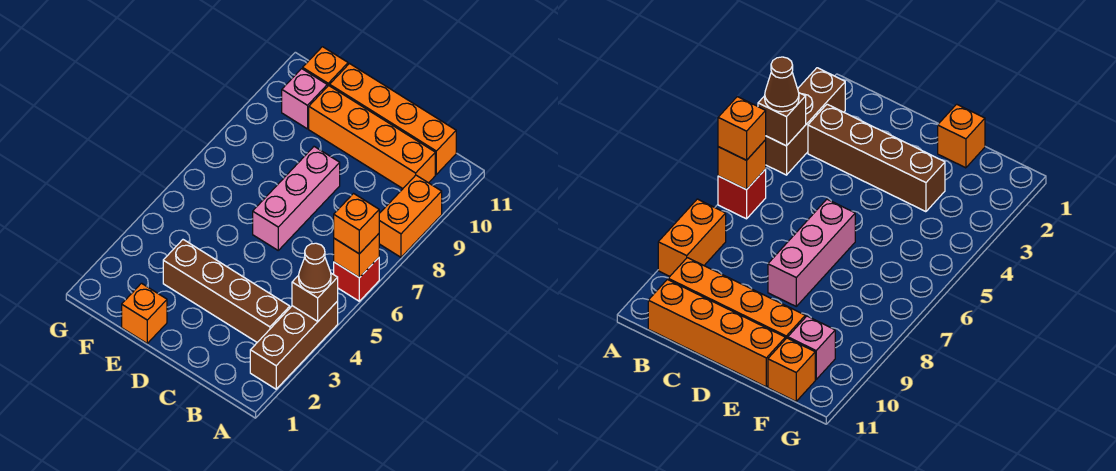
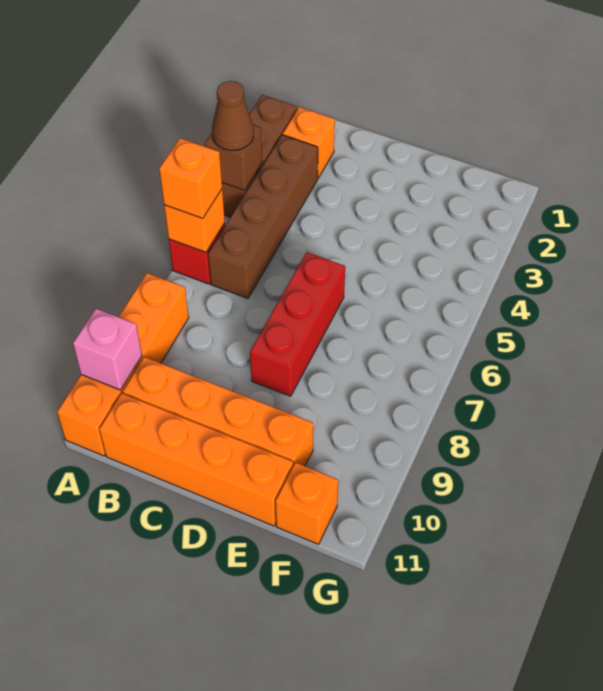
orange 1x2 brick [379,175,442,257] -> orange 1x4 brick [57,273,189,456]
brown 1x4 brick [163,240,290,342] -> brown 1x4 brick turned to [208,135,318,298]
pink 1x3 brick [253,147,340,250] -> red 1x3 brick [250,252,345,396]
orange 1x1 brick [122,283,167,343] -> orange 1x1 brick moved to [283,107,335,178]
pink 1x1 brick [282,69,327,129] -> pink 1x1 brick moved to [73,309,142,390]

